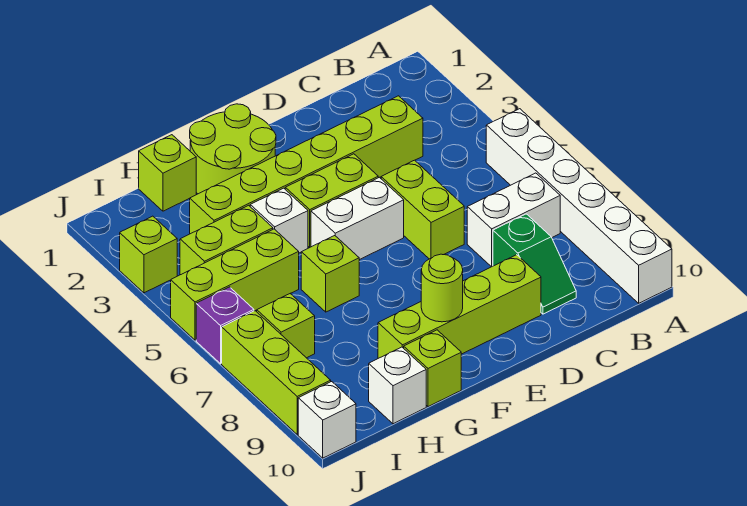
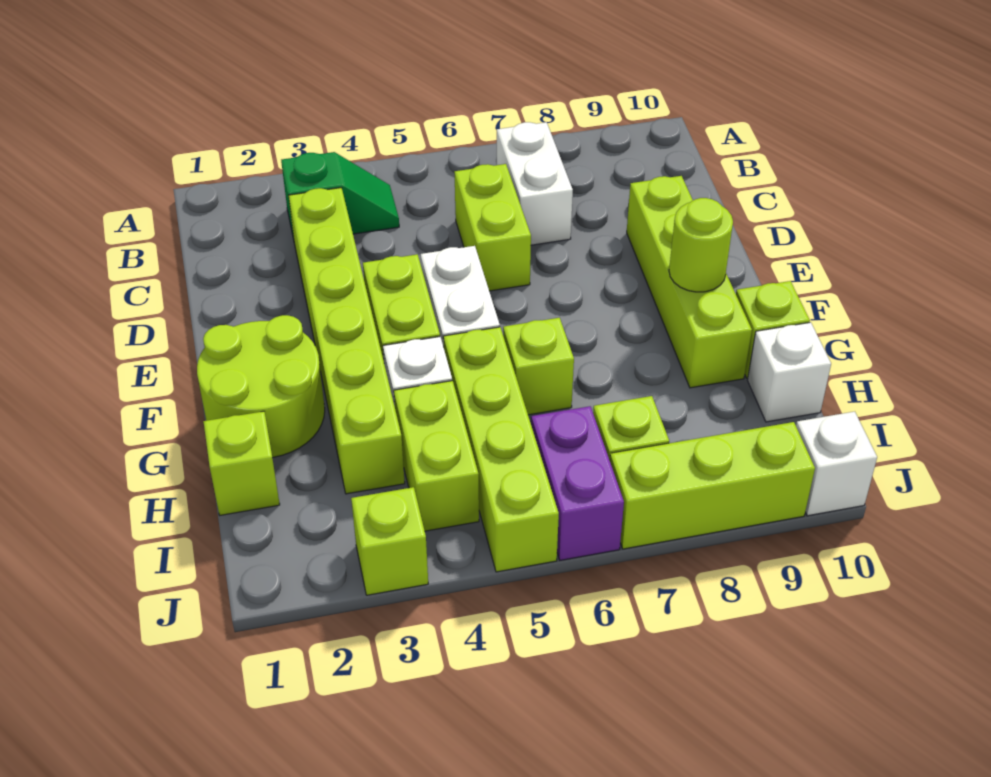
white 1x6 brick [486,109,672,303] -> none
green 1x2 slope [493,214,576,314] -> green 1x2 slope moved to [281,152,399,239]
lime 1x2 brick [381,160,464,259] -> lime 1x2 brick turned to [454,164,531,291]
lime 1x3 brick [171,229,299,340] -> lime 1x4 brick [443,327,559,572]
purple 1x1 brick [196,287,254,364] -> purple 1x2 brick [531,406,624,560]

